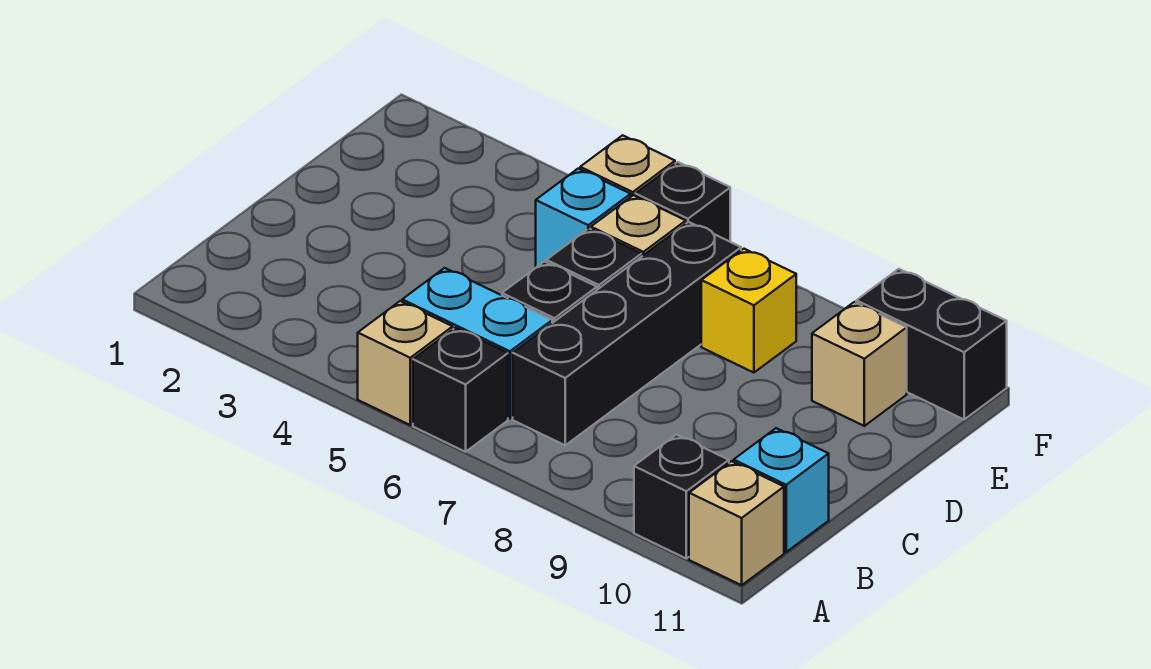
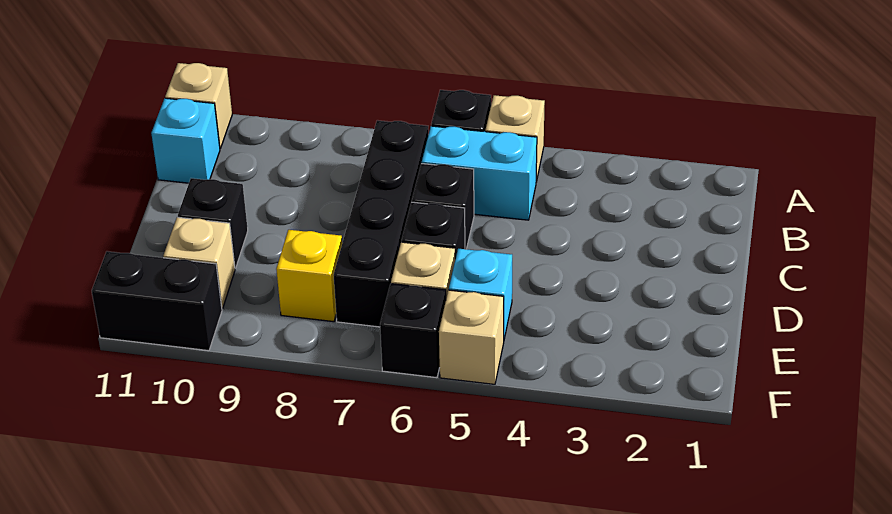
black 1x1 brick [634,435,729,559] -> black 1x1 brick moved to [178,178,248,268]

